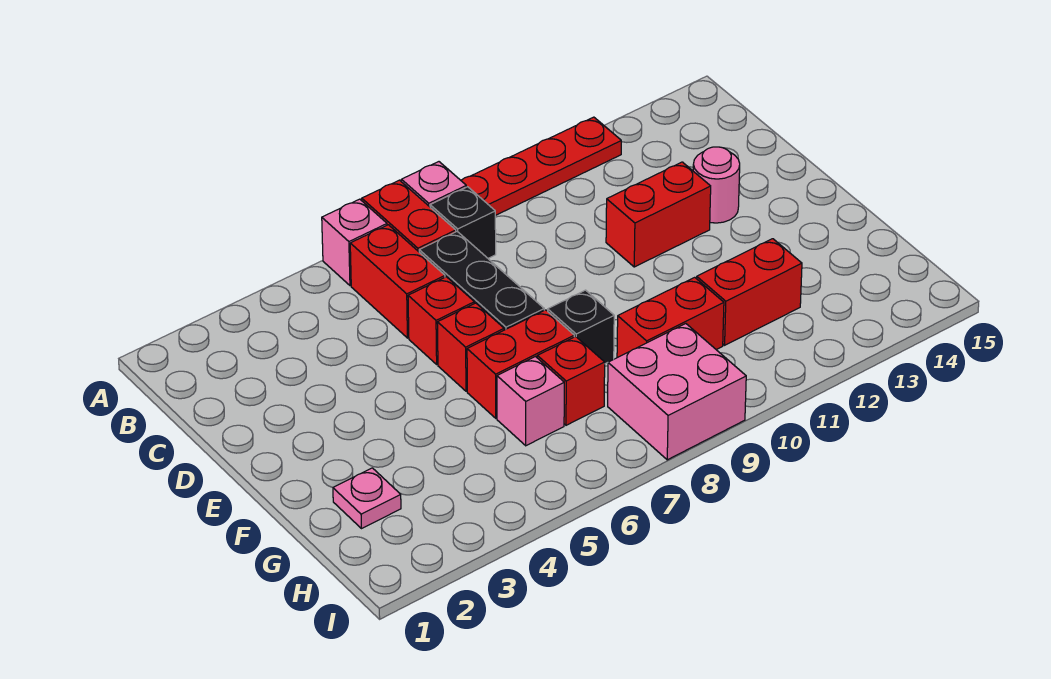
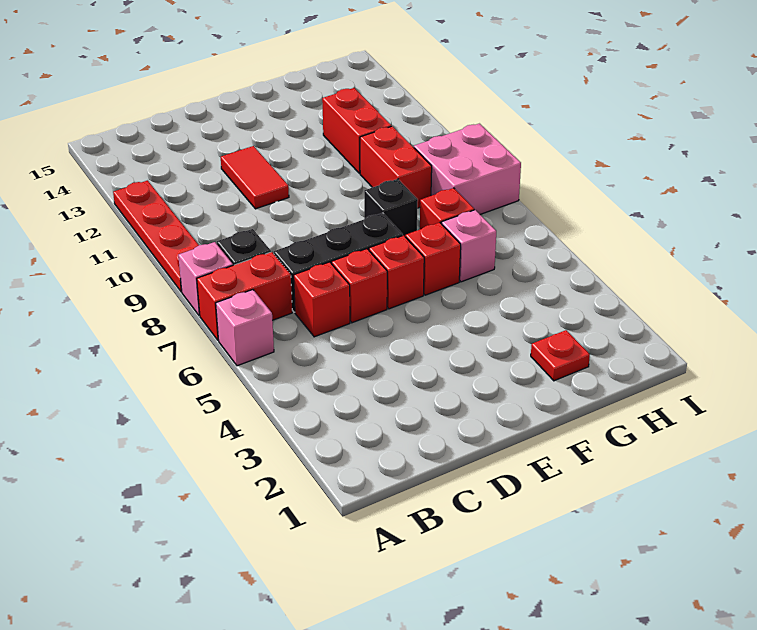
red 1x2 brick [350,225,445,338] -> red 1x1 brick [294,262,350,337]
red 1x2 brick [606,162,711,267] -> red 1x2 tile [221,146,289,209]
pink 1x1 round brick [693,147,740,223] -> none
red 1x2 brick [467,310,574,418] -> red 1x1 brick [405,223,461,295]
pink 1x1 plate [333,468,401,529] -> red 1x1 plate [531,330,590,381]

